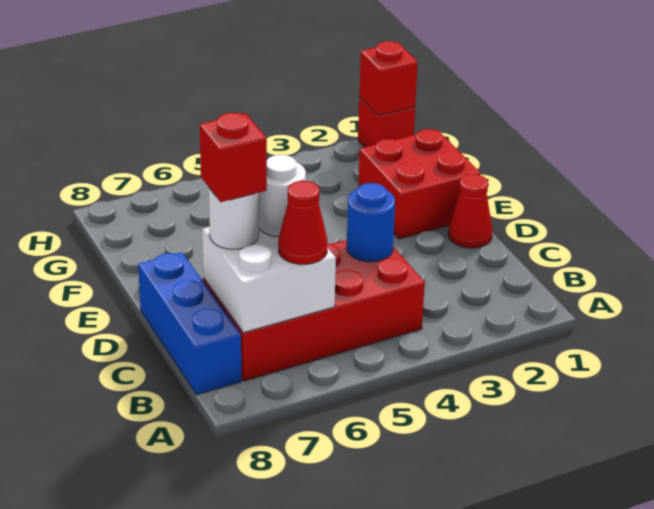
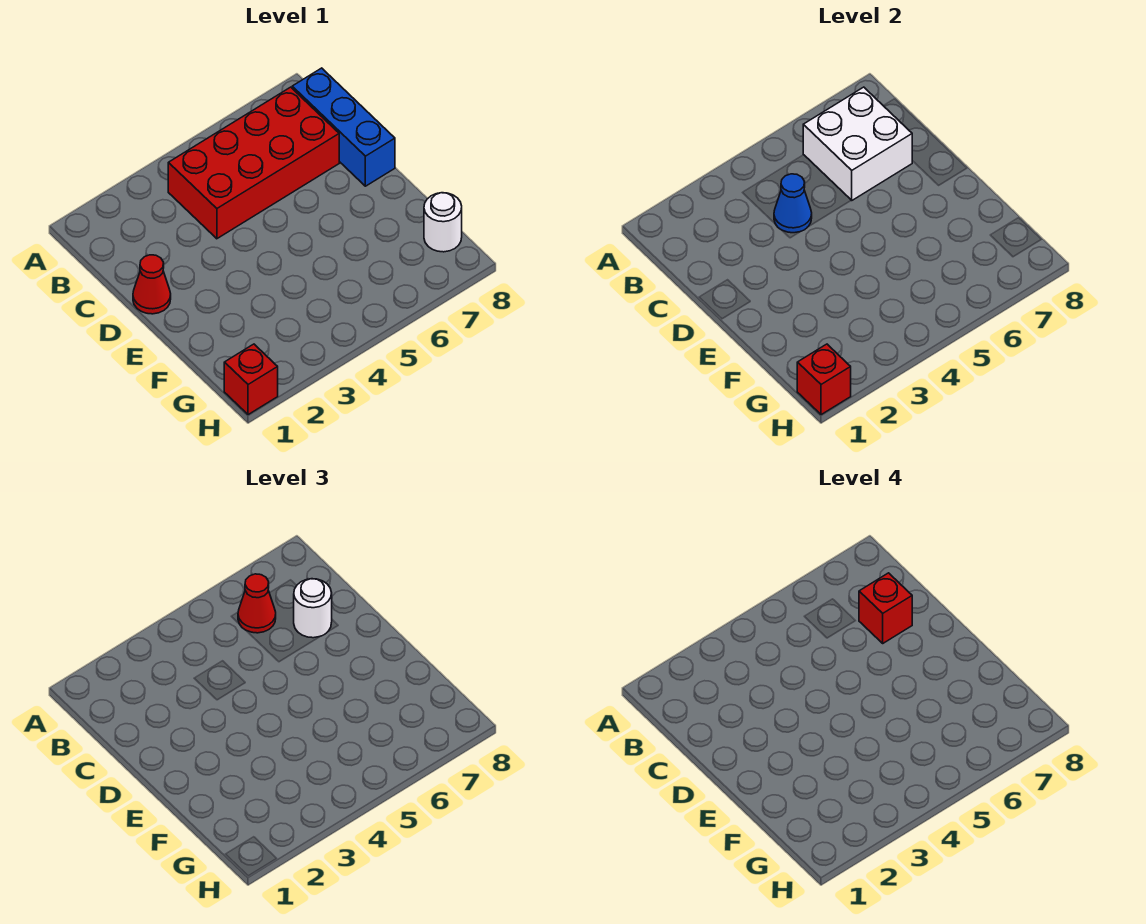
blue 1x1 round brick [347,183,395,262] -> blue 1x1 cone [774,174,812,233]
white 1x1 round brick [258,155,306,237] -> white 1x1 round brick moved to [424,193,462,252]
red 2x2 brick [358,129,481,239] -> none

